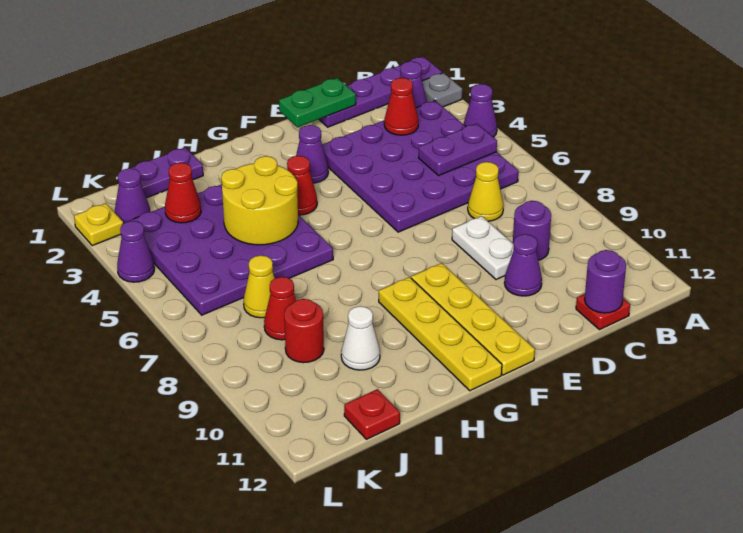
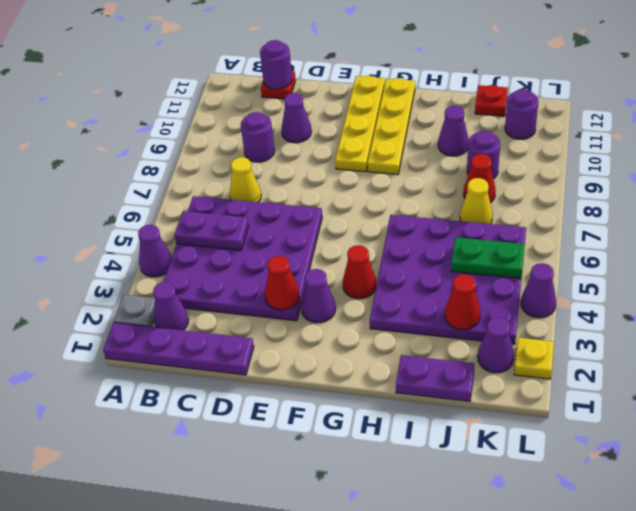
red 1x1 cone [384,78,419,135] -> red 1x1 cone moved to [265,256,299,310]
green 1x2 plate [279,78,356,127] -> green 1x2 plate moved to [451,237,525,279]
white 1x2 plate [452,216,514,280] -> none
yellow 2x2 round brick [221,156,298,245] -> none
white 1x1 cone [341,306,380,370] -> purple 1x1 cone [438,106,469,156]
red 1x1 round brick [284,299,324,363] -> purple 1x1 round brick [467,131,500,179]
none -> purple 1x1 round brick [505,89,538,139]

